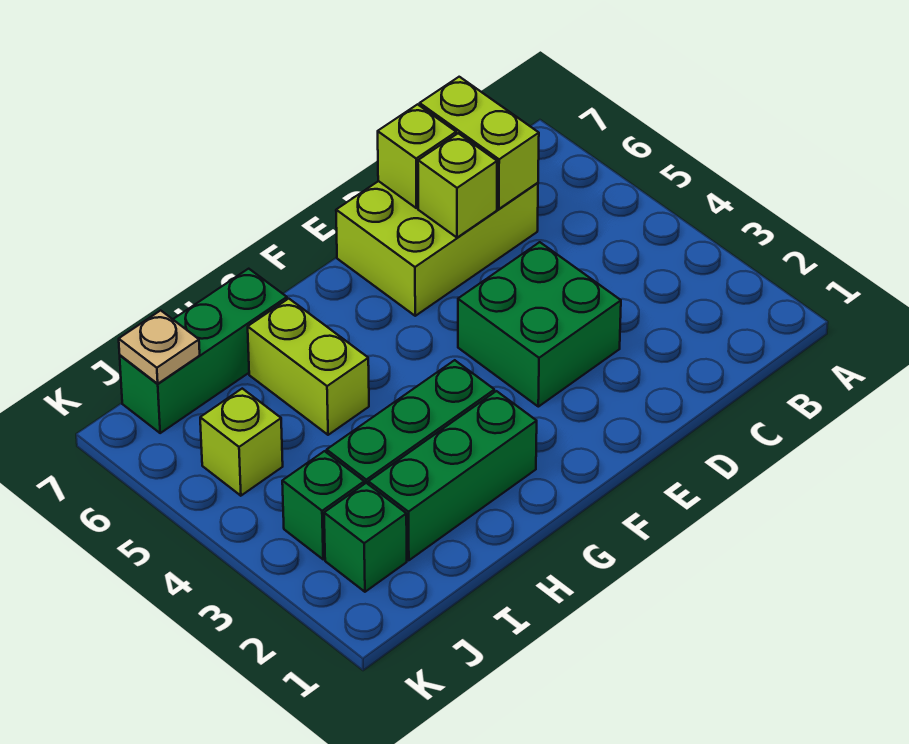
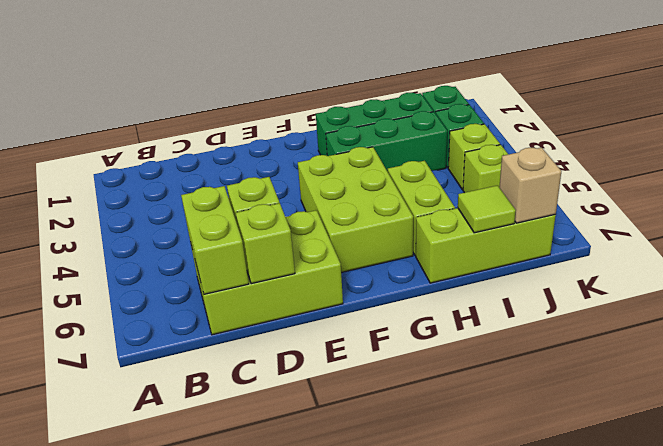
green 2x2 brick [458,242,621,407] -> none
none -> lime 2x3 brick [298,147,413,273]
green 1x3 brick [120,269,287,433] -> lime 1x3 brick [416,208,556,283]
none -> lime 1x1 tile [458,185,516,233]
none -> lime 1x1 brick [448,124,500,190]
tan 1x1 plate [119,310,200,384] -> tan 1x1 brick [499,148,561,223]

